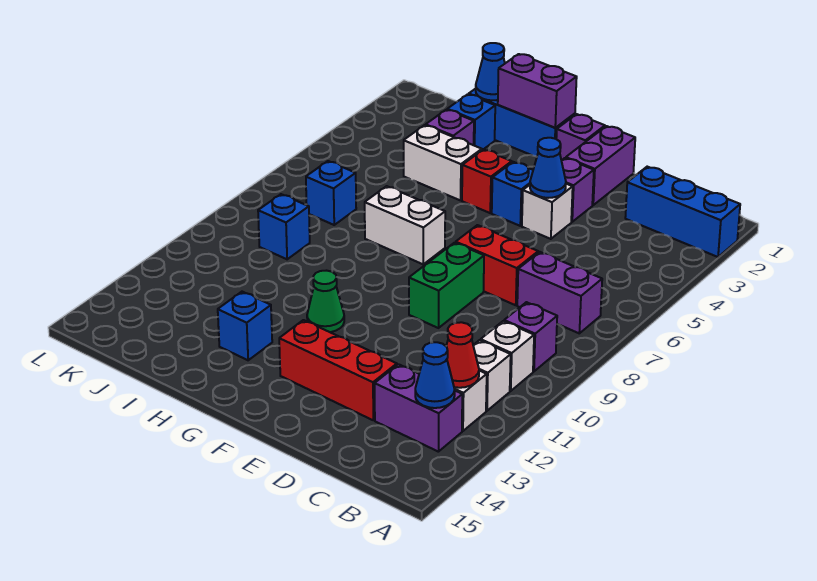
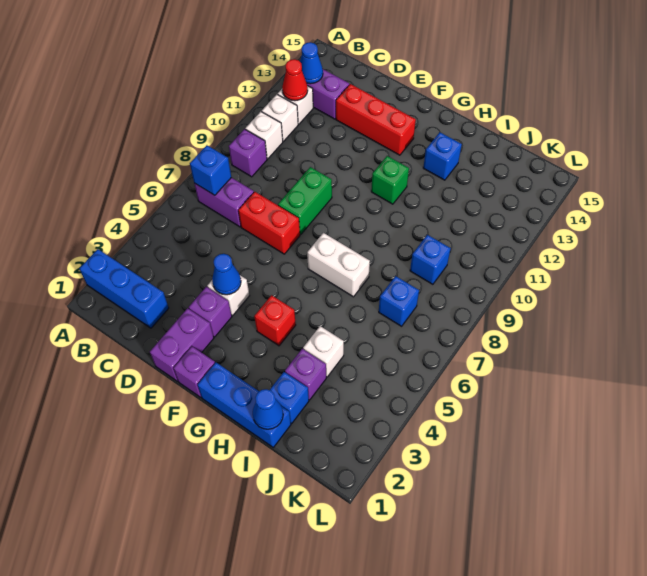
blue 1x1 brick [492,162,533,226] -> blue 1x1 brick moved to [190,145,231,195]
purple 1x2 brick [498,54,577,128] -> none
green 1x1 cone [307,271,344,332] -> green 1x1 brick [371,156,409,204]
white 1x2 brick [404,125,482,200] -> white 1x1 brick [303,326,344,377]

